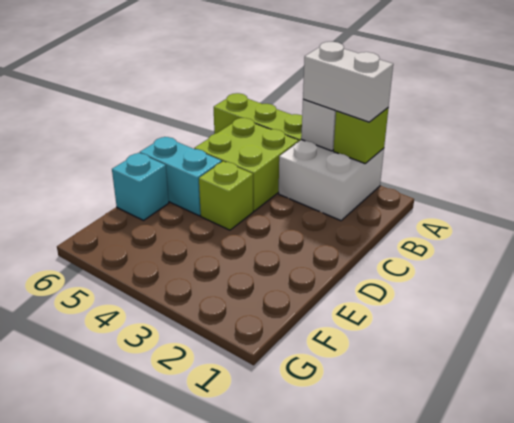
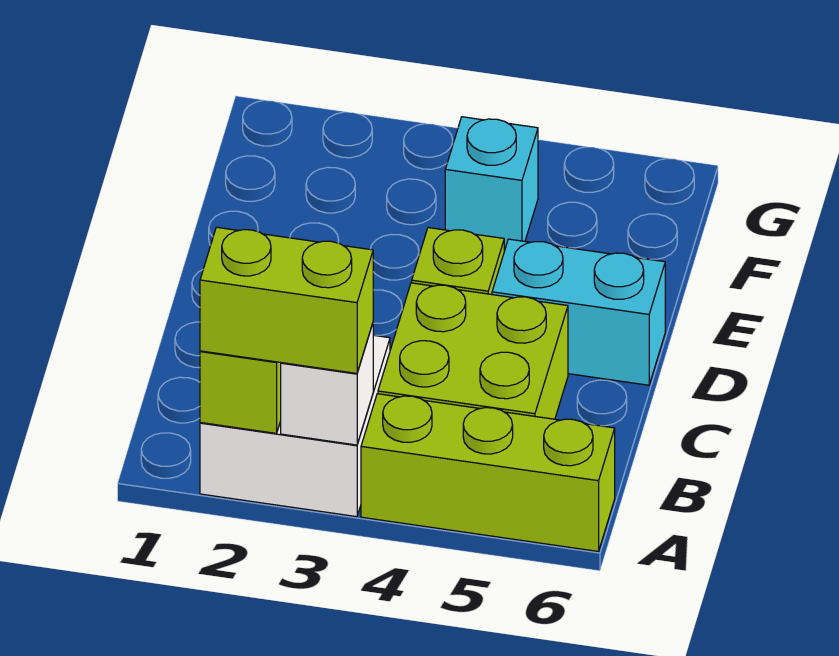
white 1x2 brick [303,42,393,122] -> lime 1x2 brick [200,227,373,373]
cyan 1x1 brick [112,153,169,220] -> cyan 1x1 brick moved to [445,117,538,249]

